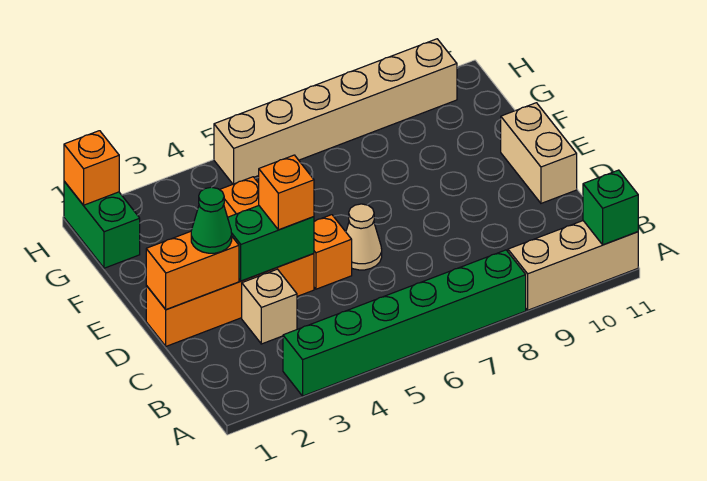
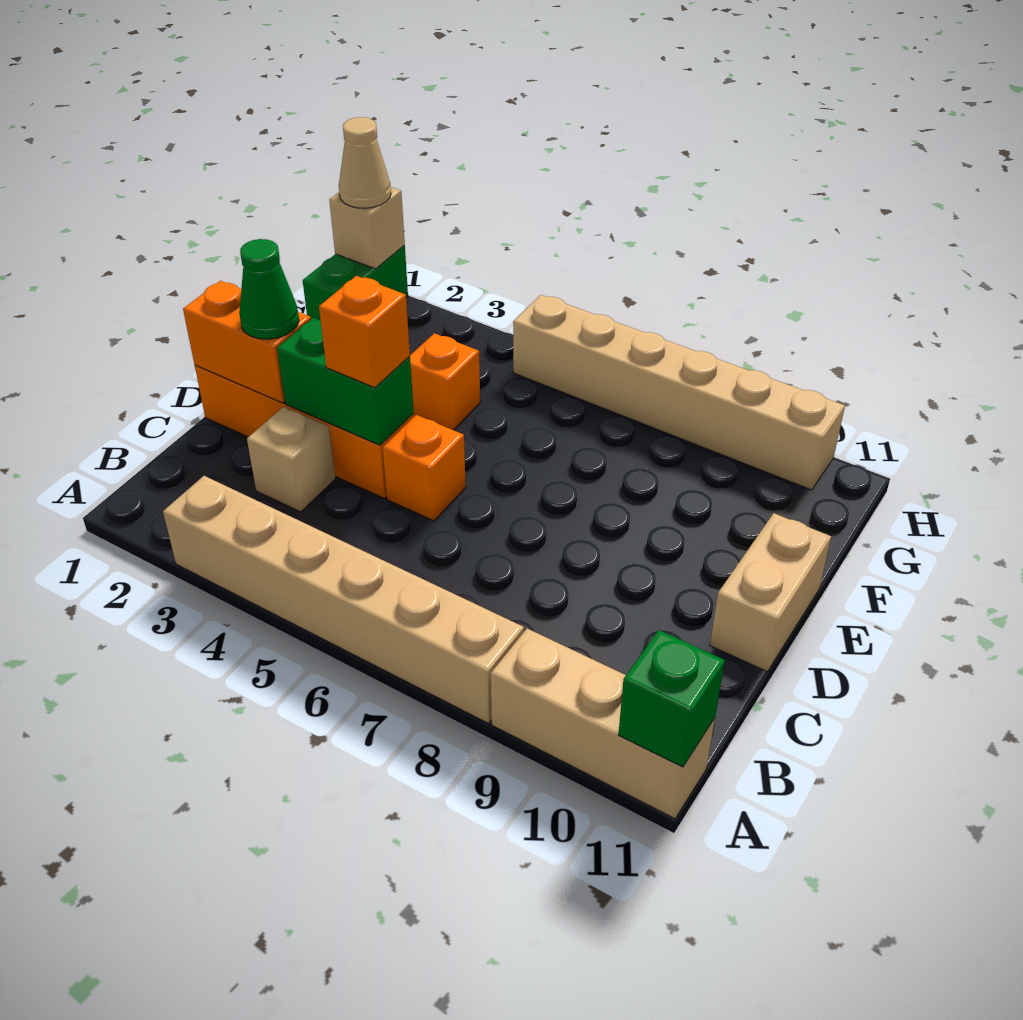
green 1x6 brick [283,250,526,396] -> tan 1x6 brick [163,476,524,723]
tan 1x1 cone [346,204,382,270] -> tan 1x1 cone moved to [339,117,391,208]
orange 1x1 brick [64,131,119,205] -> tan 1x1 brick [329,187,405,269]

